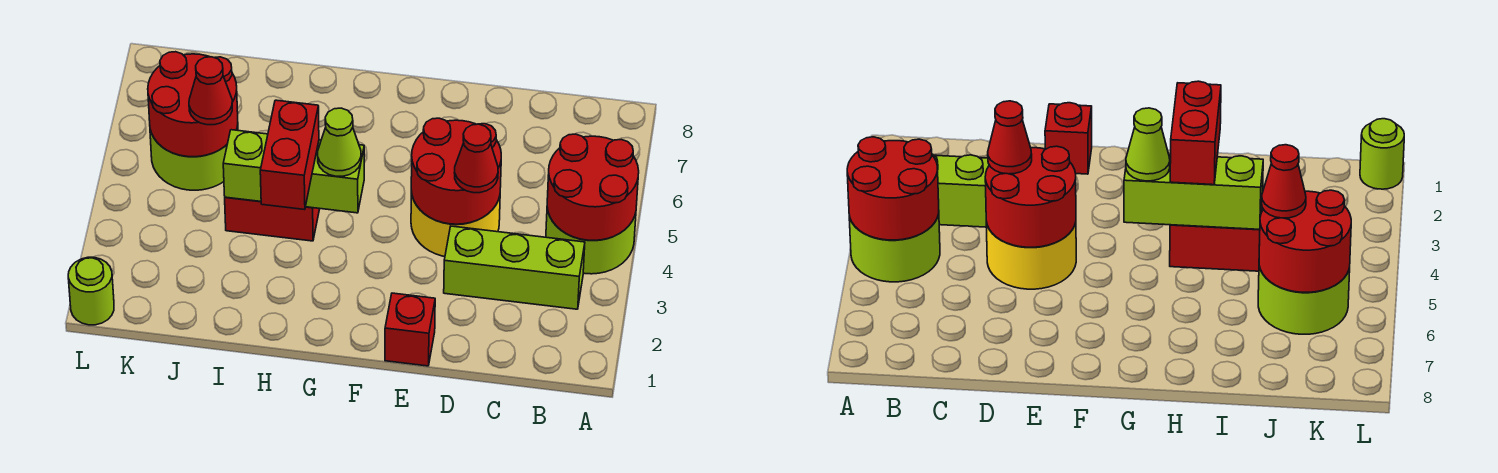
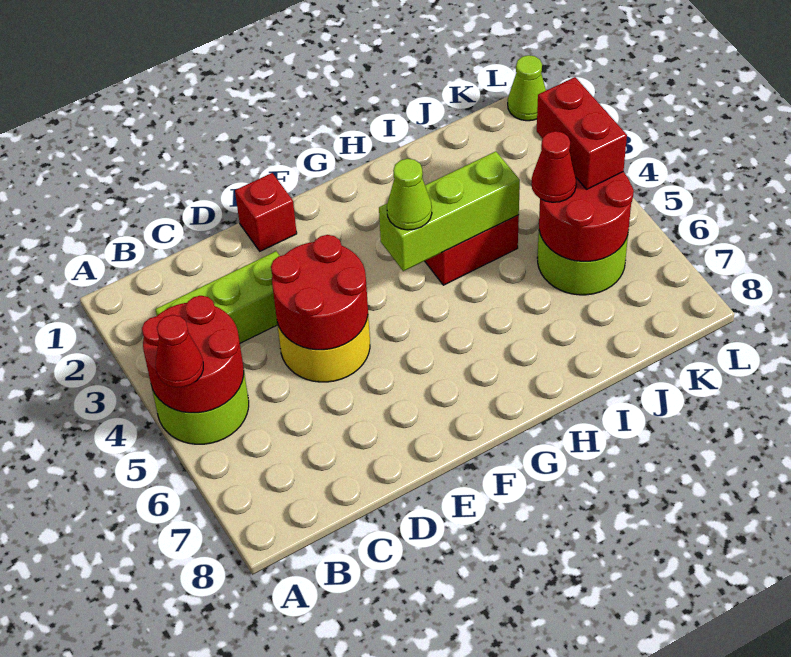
red 1x1 cone [455,124,498,193] -> red 1x1 cone moved to [156,315,203,388]
red 1x2 brick [260,100,319,210] -> red 1x2 brick moved to [537,77,627,189]
lime 1x1 round brick [68,257,114,325] -> lime 1x1 cone [508,55,546,121]

